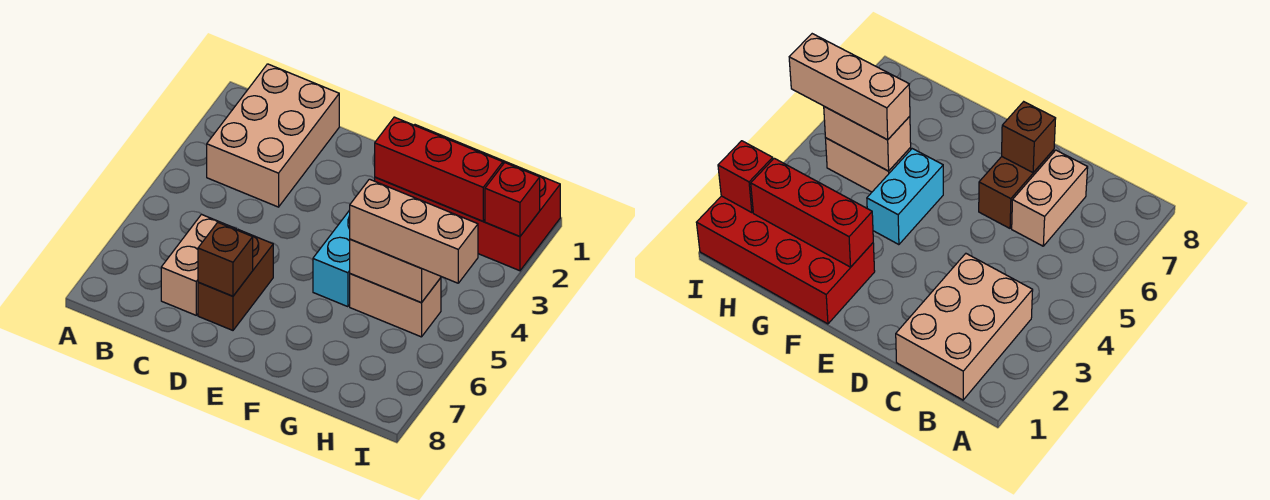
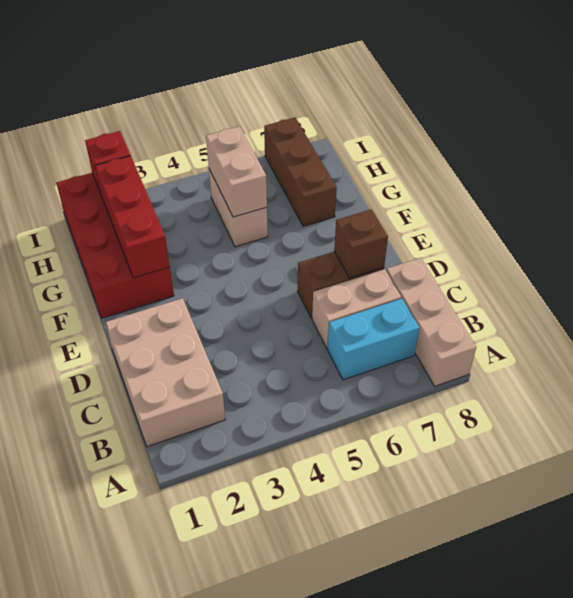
tan 2x3 brick [207,64,339,207] -> tan 2x3 brick turned to [106,298,225,447]
cyan 1x2 brick [313,210,350,307] -> cyan 1x2 brick moved to [328,299,419,380]
tan 1x3 brick [350,179,478,283] -> tan 1x3 brick moved to [386,258,476,386]
none -> brown 1x3 brick [264,118,337,226]

